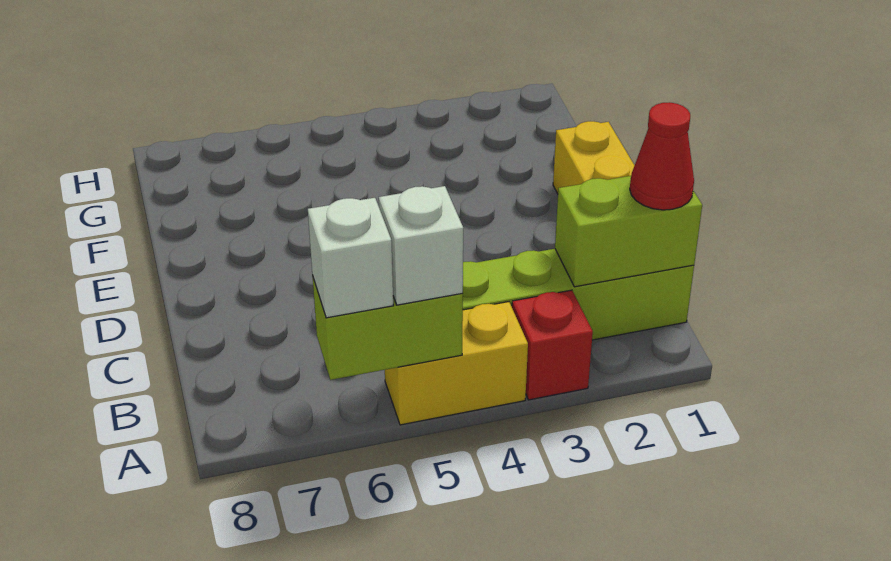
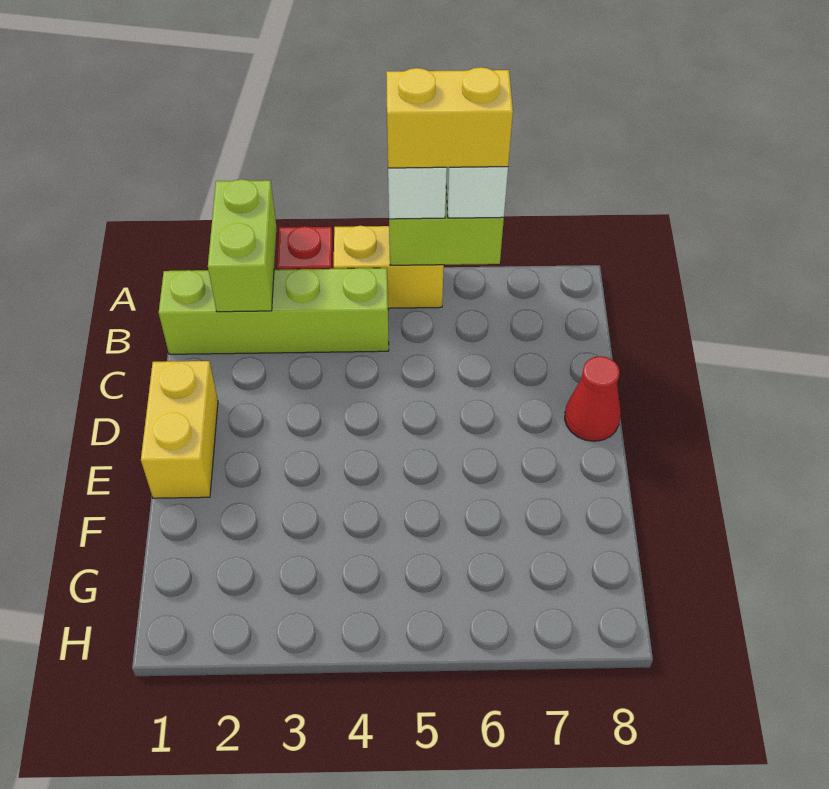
none -> yellow 1x2 brick [386,67,513,168]
lime 1x2 brick [555,176,702,287] -> lime 1x2 brick turned to [208,179,276,312]
red 1x1 cone [630,102,694,210] -> red 1x1 cone moved to [565,356,621,441]

